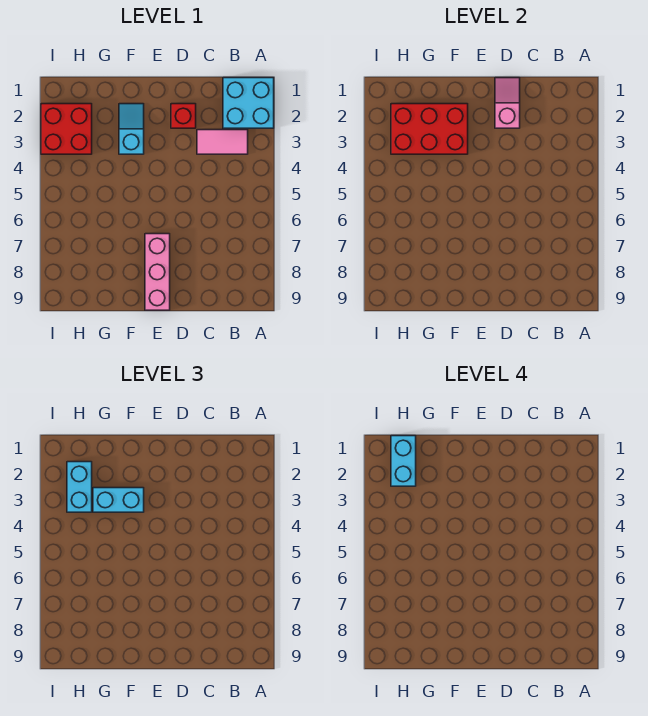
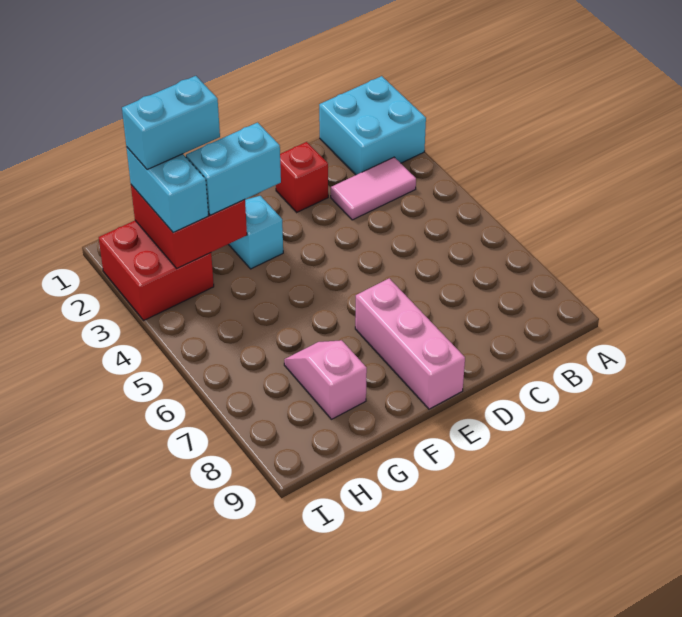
pink 1x2 slope [495,78,520,128] -> pink 1x2 slope moved to [284,340,367,419]
red 2x3 brick [391,104,468,154] -> red 2x2 brick [131,185,247,268]
cyan 1x2 brick [391,436,416,486] -> cyan 1x2 brick turned to [122,76,220,170]

